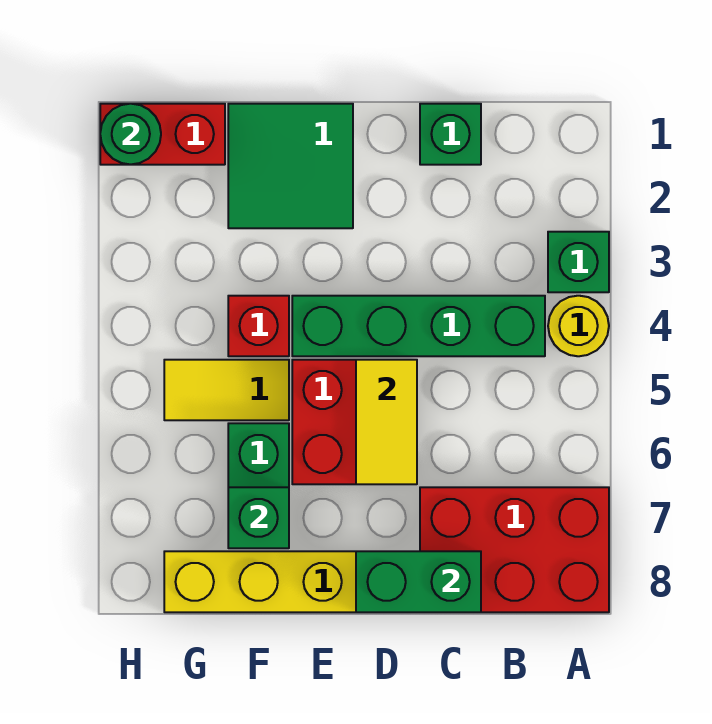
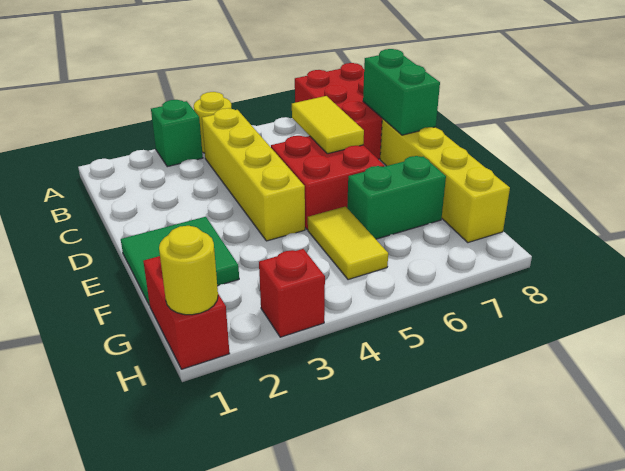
green 1x4 brick [292,296,545,356] -> yellow 1x4 brick [202,108,305,241]
green 1x1 brick [420,104,481,165] -> none
yellow 1x2 tile [356,360,417,484] -> yellow 1x2 tile turned to [292,96,364,154]
red 1x1 brick [228,296,289,356] -> red 1x1 brick moved to [259,249,325,337]
green 1x1 brick [228,487,289,548] -> none
green 1x1 round brick [100,104,161,164] -> yellow 1x1 round brick [159,226,218,315]

